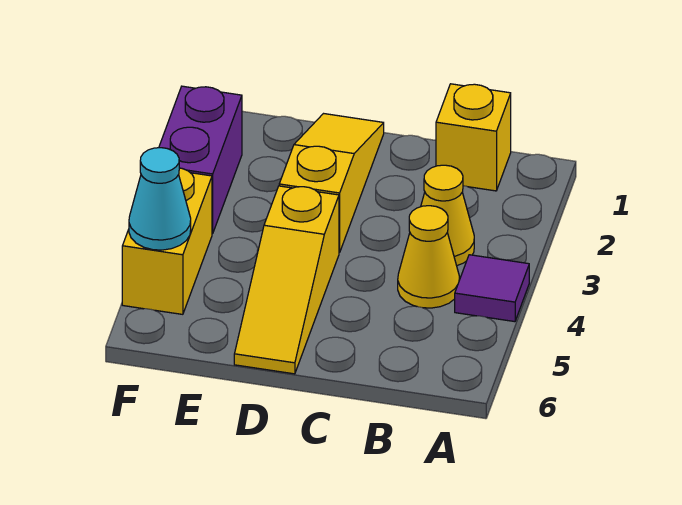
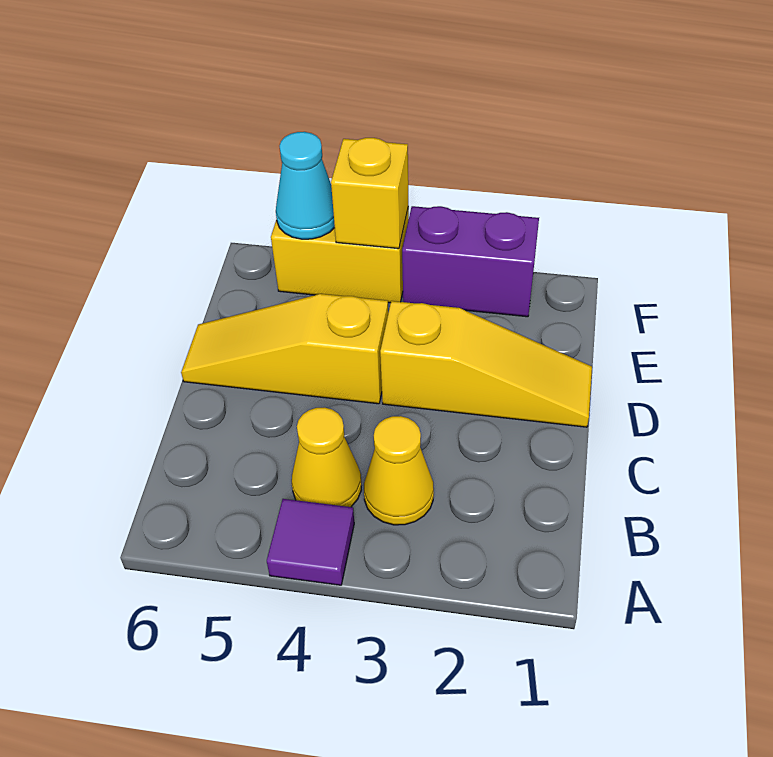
yellow 1x1 brick [436,84,511,191] -> yellow 1x1 brick moved to [331,138,408,249]

